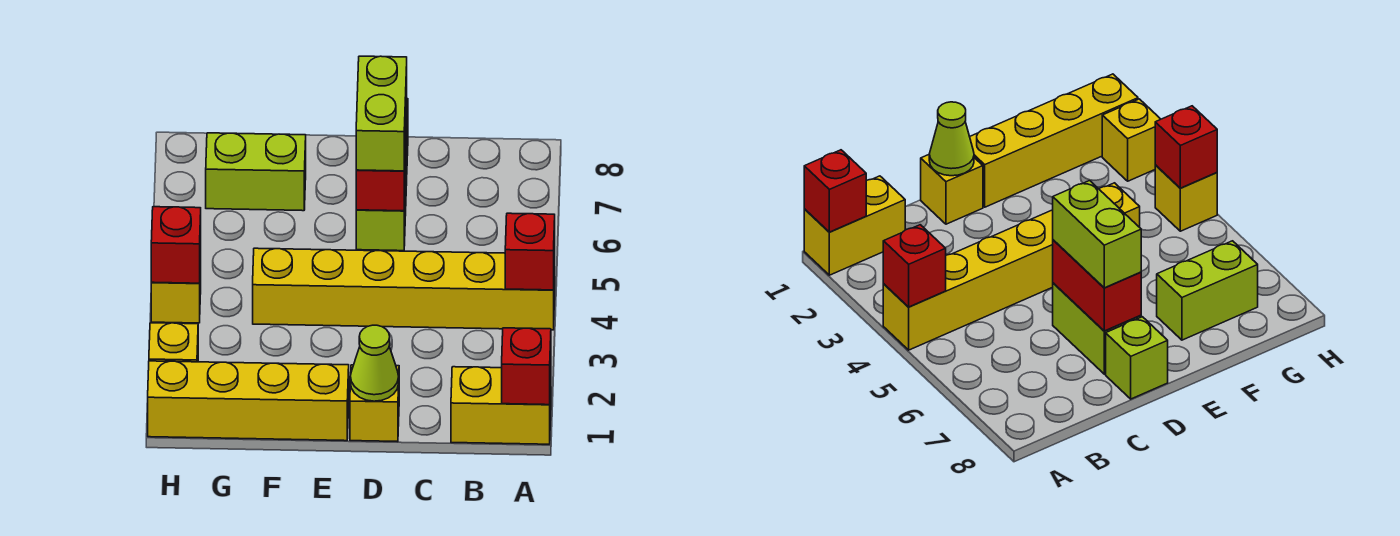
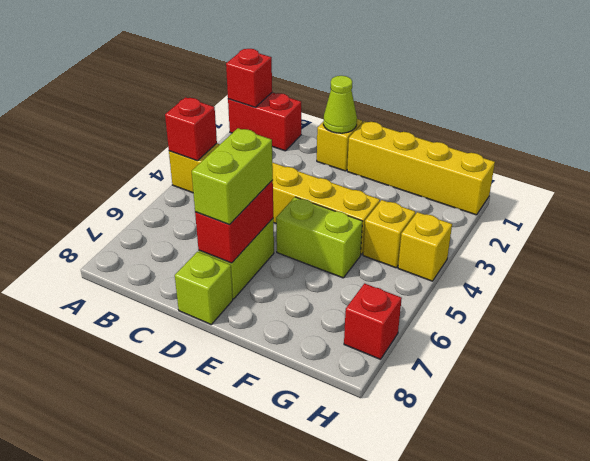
yellow 1x2 brick [451,367,551,444] -> red 1x2 brick [228,93,301,151]
lime 1x2 brick [206,133,306,211] -> lime 1x2 brick moved to [276,197,362,278]
yellow 1x1 brick [149,323,198,362] -> yellow 1x1 brick moved to [363,200,415,268]
red 1x1 brick [151,207,201,283] -> red 1x1 brick moved to [344,283,402,359]

